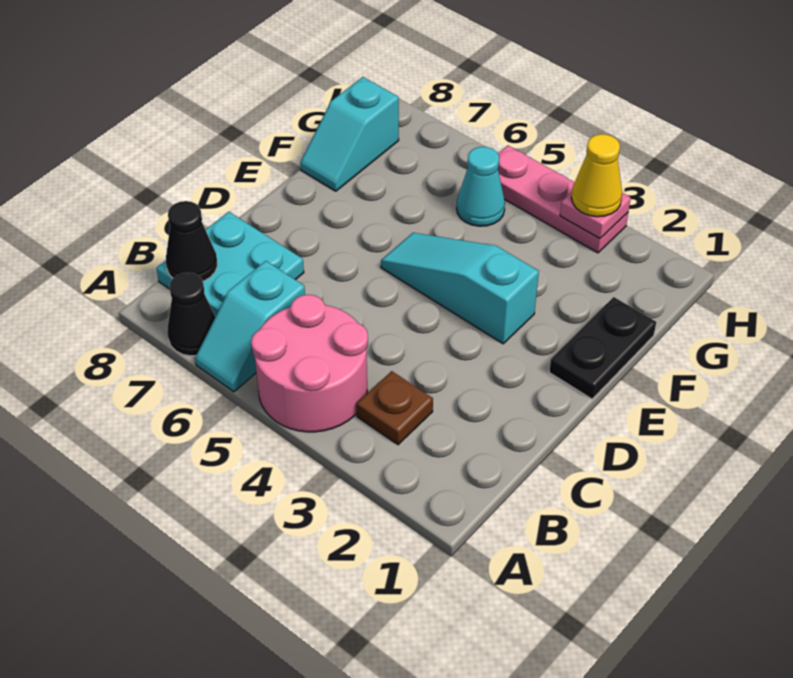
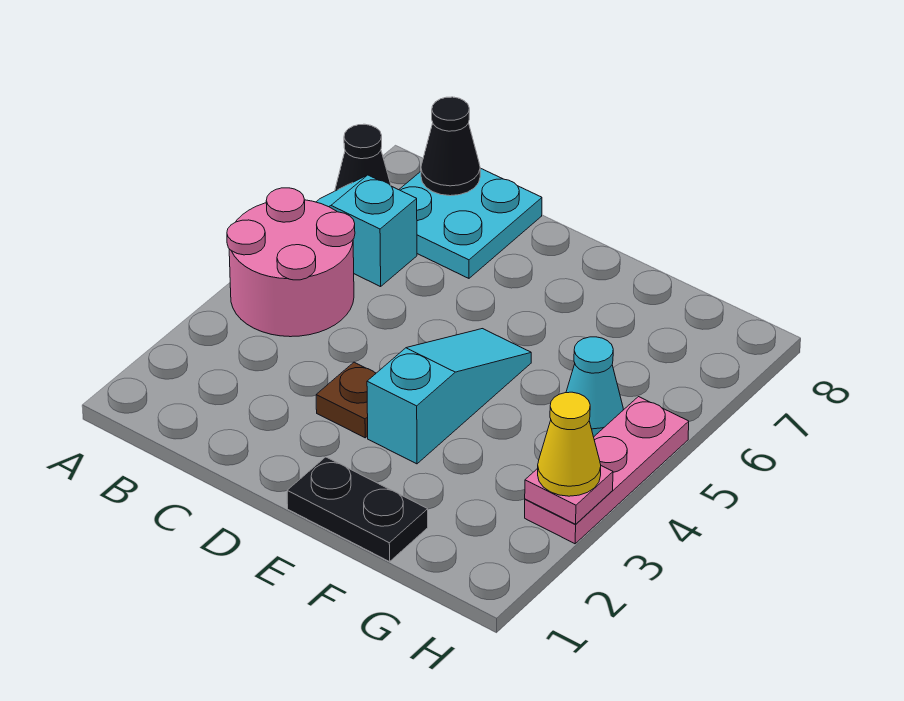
brown 1x1 plate [357,371,433,445] -> brown 1x1 plate moved to [316,362,376,438]
cyan 1x2 slope [300,77,399,191] -> none

